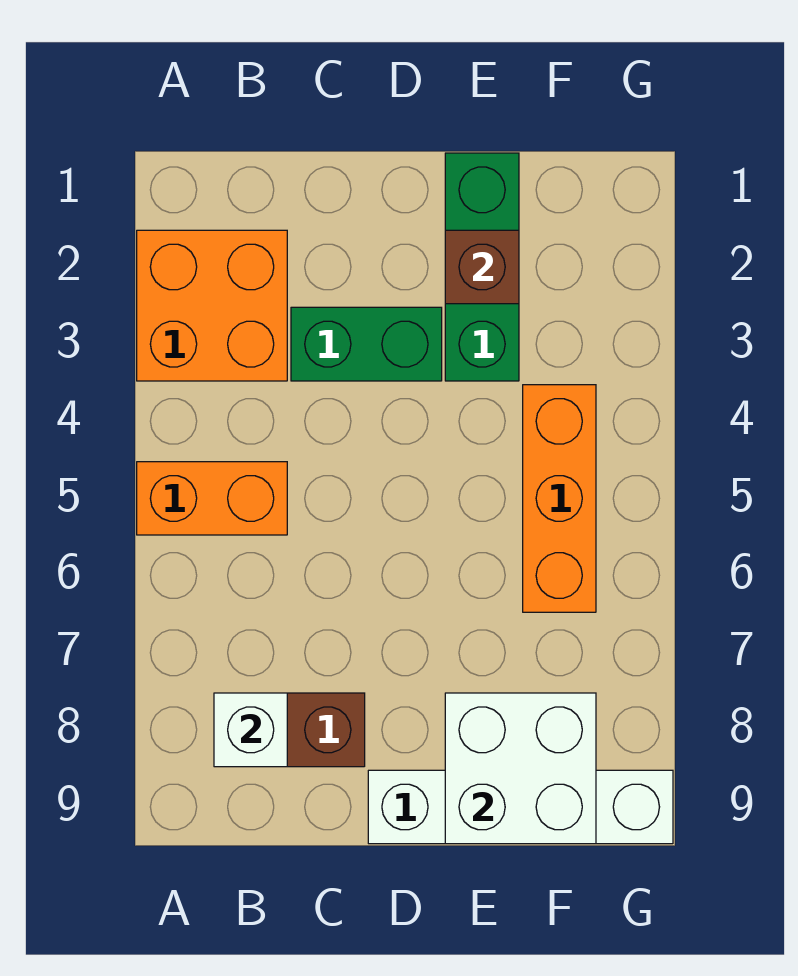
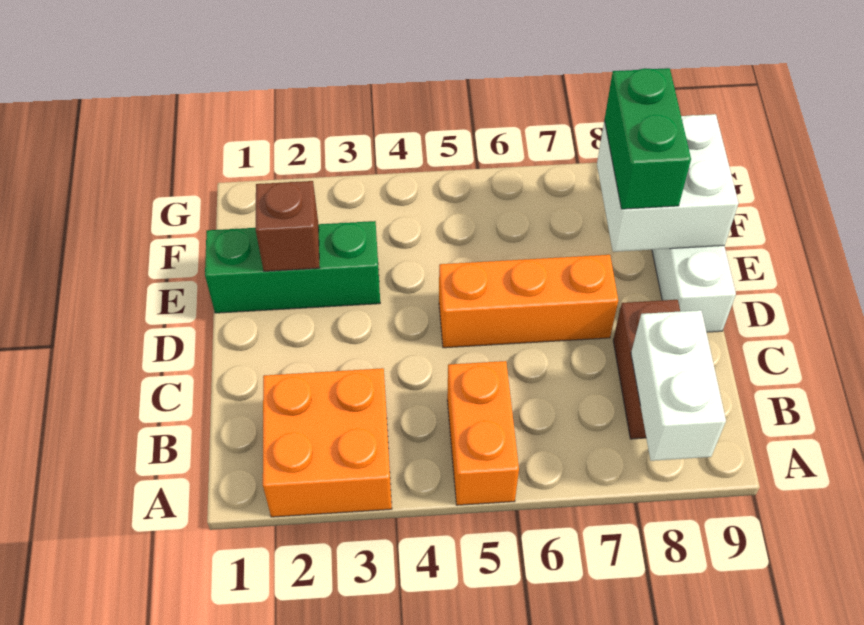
white 1x1 brick [214,693,287,767] -> white 1x2 brick [631,310,726,461]
green 1x2 brick [291,307,442,381] -> green 1x2 brick moved to [604,68,691,209]
orange 1x3 brick [523,385,596,612] -> orange 1x3 brick moved to [439,255,618,348]

